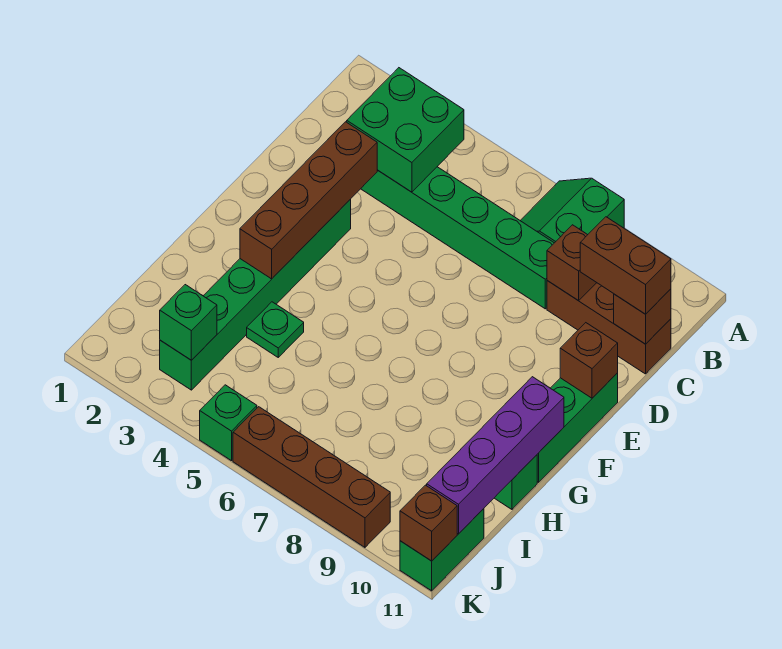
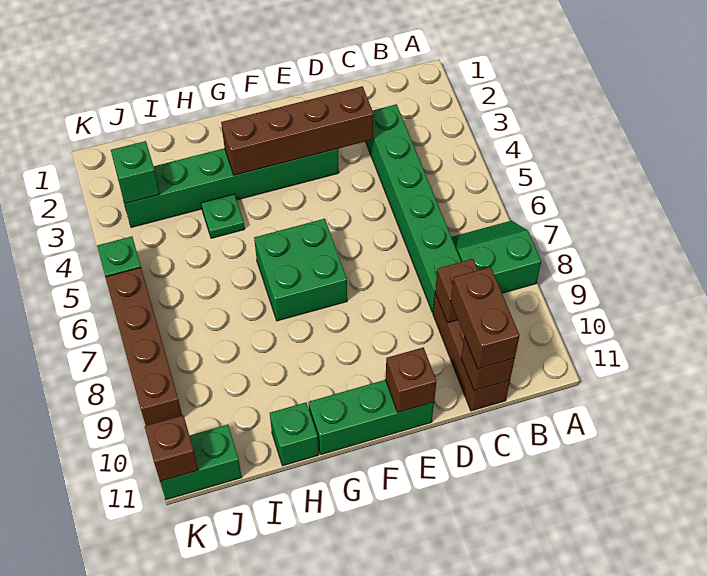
green 2x2 brick [347,68,464,192] -> green 2x2 brick moved to [254,219,347,321]
purple 1x4 brick [427,377,564,534] -> none

